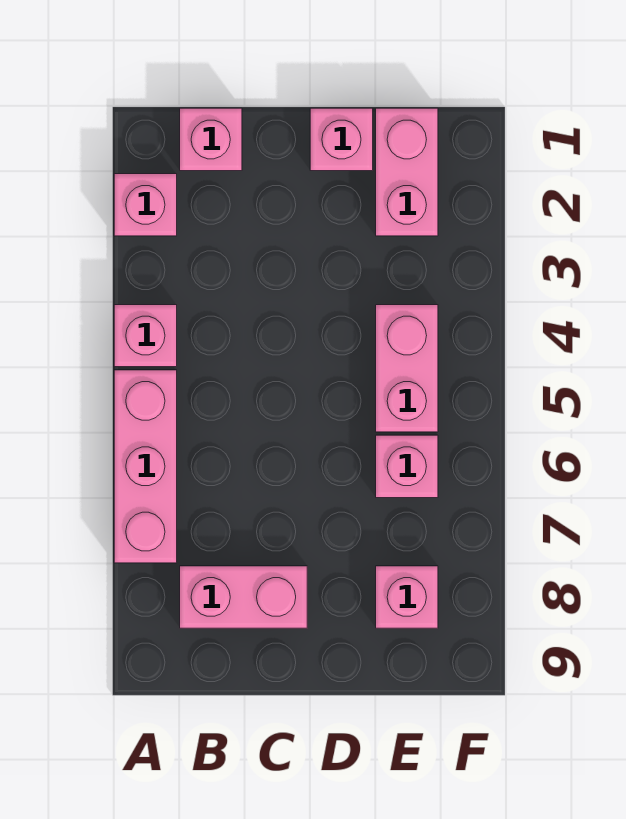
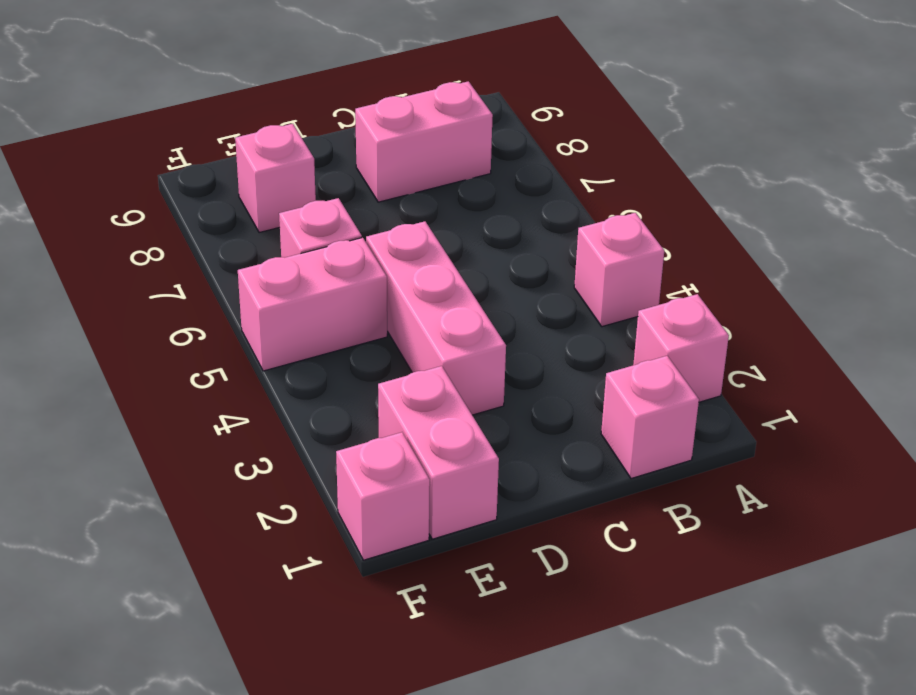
pink 1x3 brick [114,370,177,563] -> pink 1x3 brick moved to [366,221,506,415]
pink 1x1 brick [310,108,373,171] -> pink 1x1 brick moved to [336,432,430,560]
pink 1x2 brick [376,305,438,432] -> pink 1x2 brick turned to [238,238,387,371]

